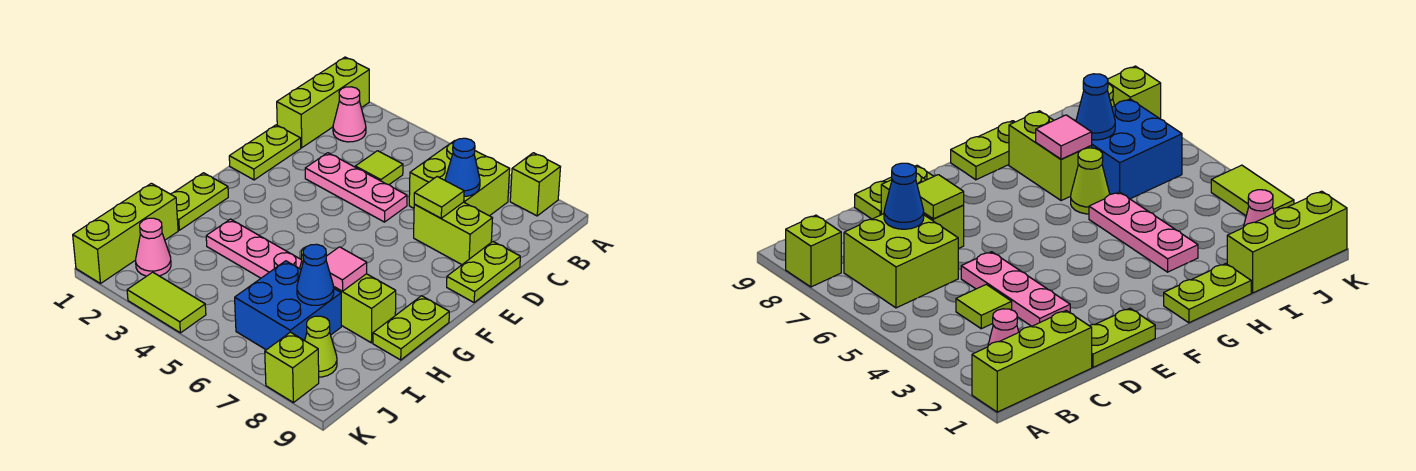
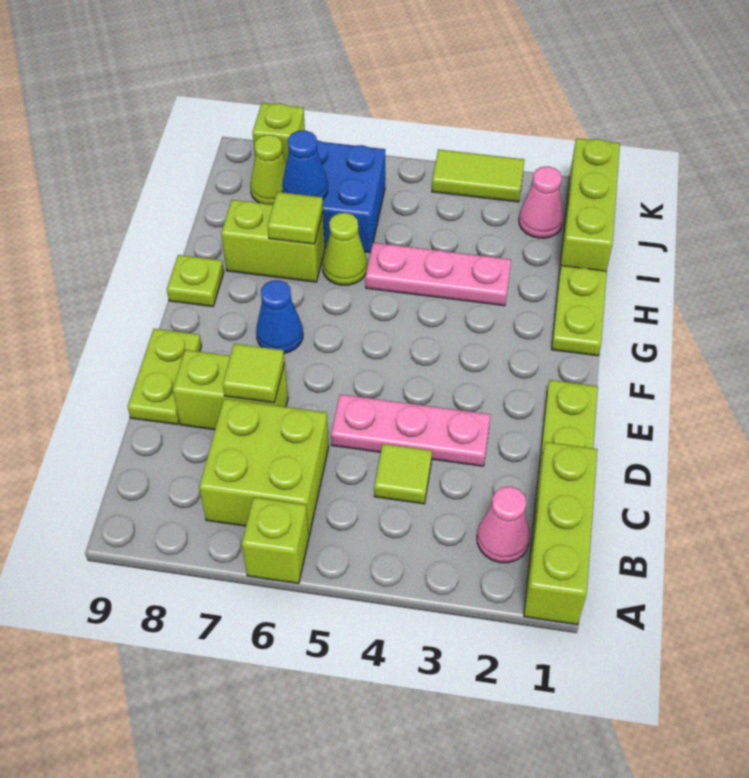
lime 1x1 brick [510,153,560,216] -> lime 1x1 brick moved to [242,497,309,584]
blue 1x1 cone [445,138,480,196] -> blue 1x1 cone moved to [256,280,303,353]
lime 1x2 plate [373,296,449,360] -> lime 1x1 plate [167,255,224,307]
pink 1x1 tile [326,247,367,291] -> lime 1x1 tile [268,192,323,244]

